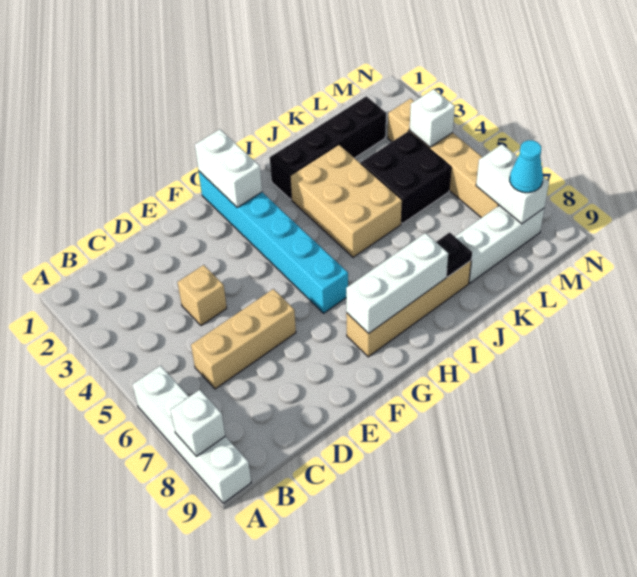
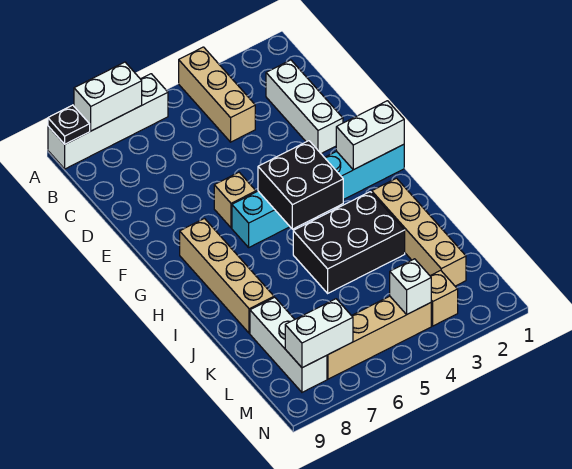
white 1x1 brick [170,390,225,456] -> white 1x2 brick [74,62,142,131]
tan 1x3 brick [191,289,296,389] -> tan 1x3 brick moved to [179,47,255,142]
tan 1x1 brick [178,265,227,326] -> tan 1x1 brick moved to [214,172,256,228]
white 1x3 brick [346,233,448,334] -> white 1x3 brick moved to [266,60,343,154]
black 1x4 brick [270,96,386,199] -> tan 1x4 brick [372,178,466,286]
tan 2x3 brick [290,145,402,257] -> black 2x3 brick [293,192,405,293]
black 1x1 plate [436,232,472,277] -> black 1x1 plate moved to [48,105,90,144]
black 2x2 brick [361,131,451,224] -> black 2x2 brick moved to [258,141,343,229]
cyan 1x1 cone [510,140,543,193] -> none

